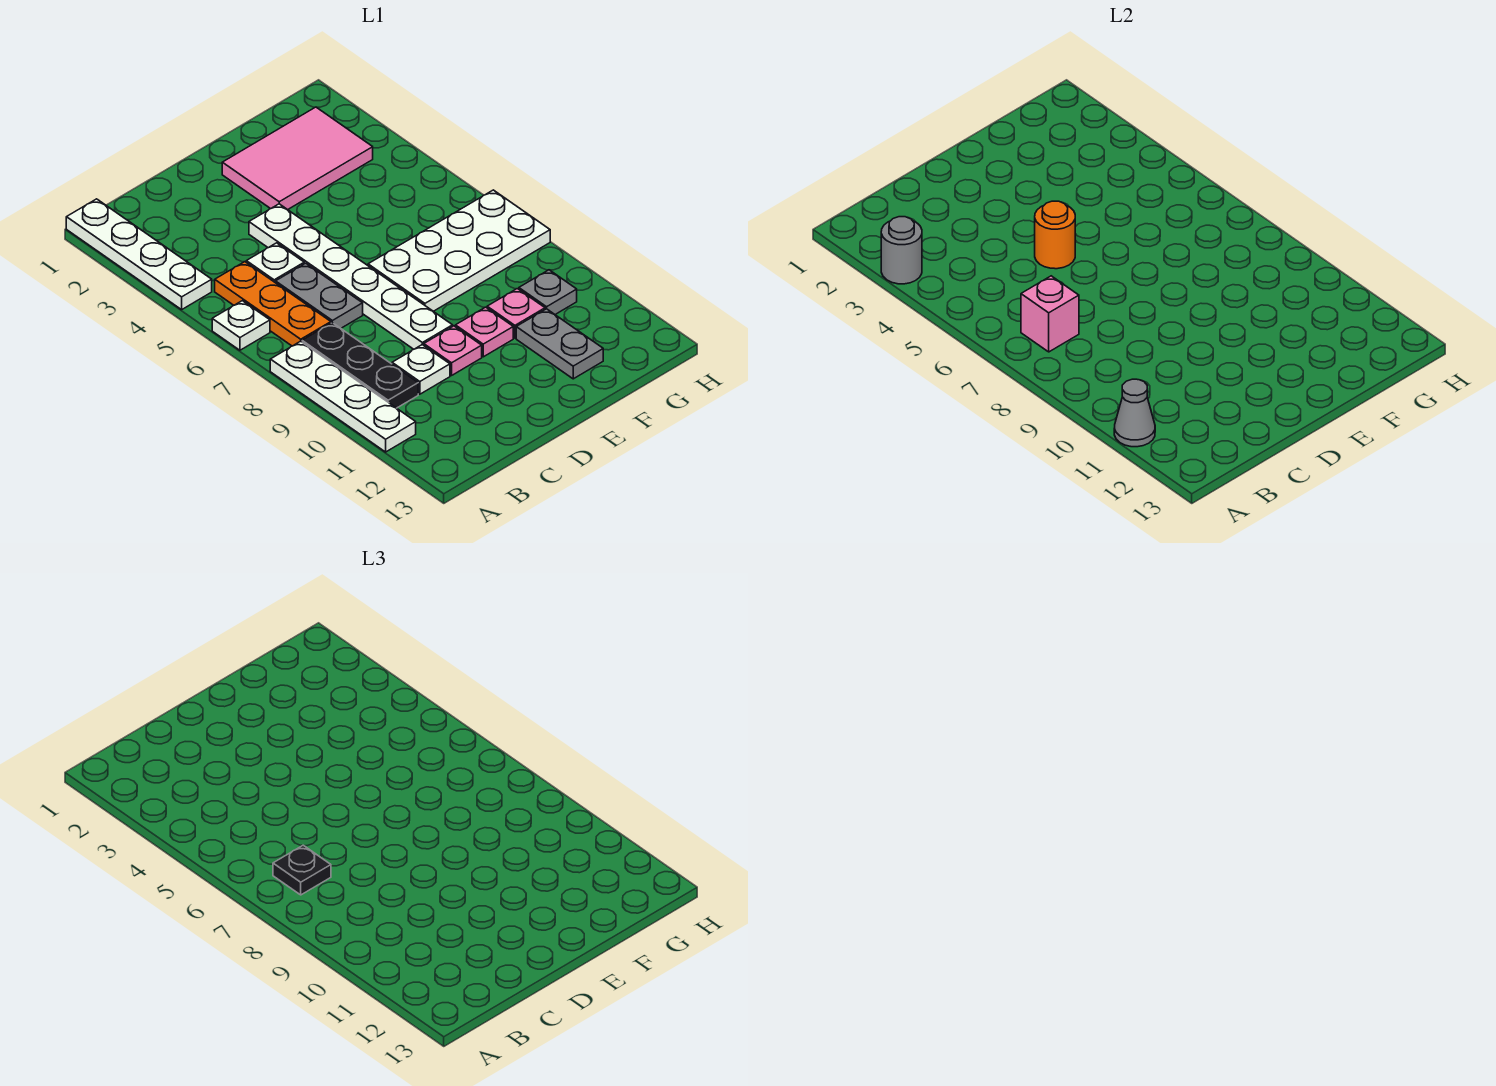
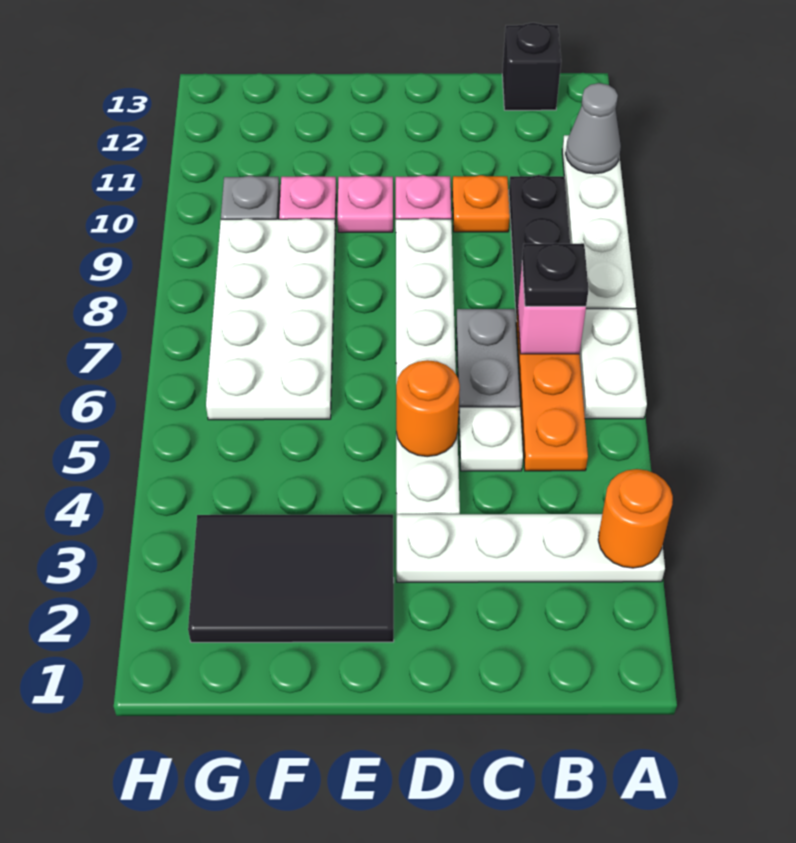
white 1x4 plate [66,199,212,310] -> white 1x4 plate turned to [397,514,665,582]
grey 1x1 round brick [881,217,922,284] -> orange 1x1 round brick [598,469,673,568]
white 1x1 plate [212,301,270,350] -> white 1x2 plate [579,309,647,419]
none -> black 1x1 brick [502,23,561,110]
white 1x1 plate [392,345,450,394] -> orange 1x1 plate [452,175,510,232]
pink 2x3 tile [222,107,373,210] -> black 2x3 tile [188,514,394,642]
white 2x4 plate [368,190,550,311] -> white 2x4 plate turned to [206,218,335,420]
grey 1x2 plate [516,309,603,379] -> none

